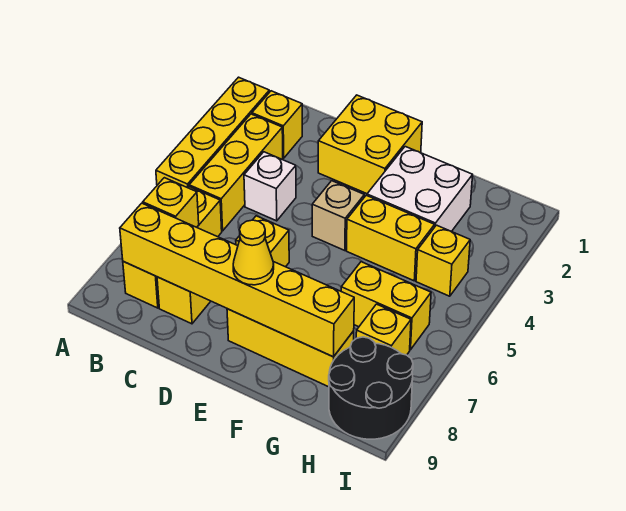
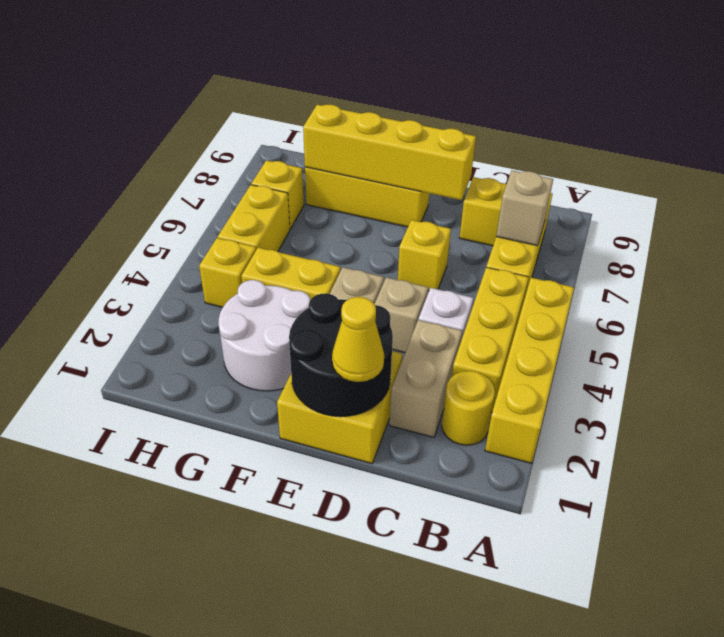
yellow 1x1 brick [252,91,302,158] -> yellow 1x1 round brick [442,371,495,445]
yellow 1x1 brick [143,178,199,227] -> tan 1x1 brick [496,171,553,246]
yellow 1x6 brick [120,203,354,357] -> yellow 1x4 brick [303,104,476,200]
none -> tan 1x2 brick [389,320,462,437]
none -> tan 1x1 brick [375,277,428,353]
yellow 1x1 cone [233,220,274,285] -> yellow 1x1 cone moved to [332,297,384,382]
white 2x2 brick [367,147,473,232] -> white 2x2 round brick [218,280,310,391]
yellow 1x2 brick [341,262,431,350] -> yellow 1x2 brick turned to [218,185,290,251]
black 2x2 round brick [329,337,413,439] -> black 2x2 round brick moved to [289,293,393,417]

